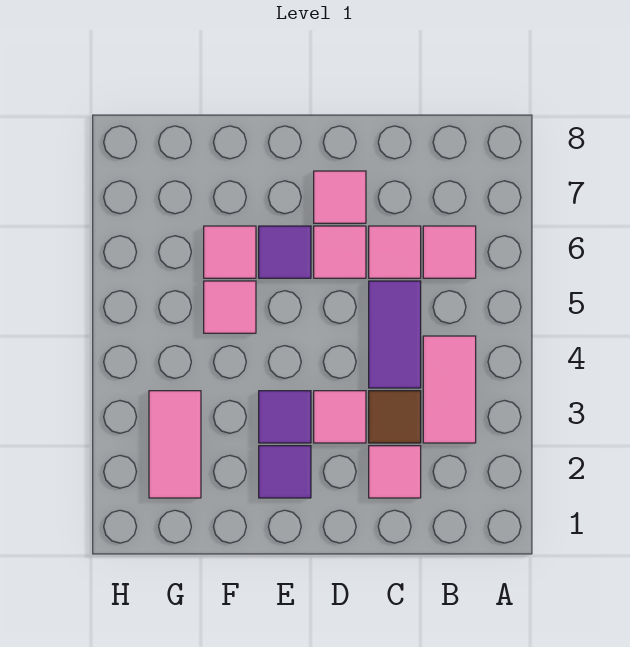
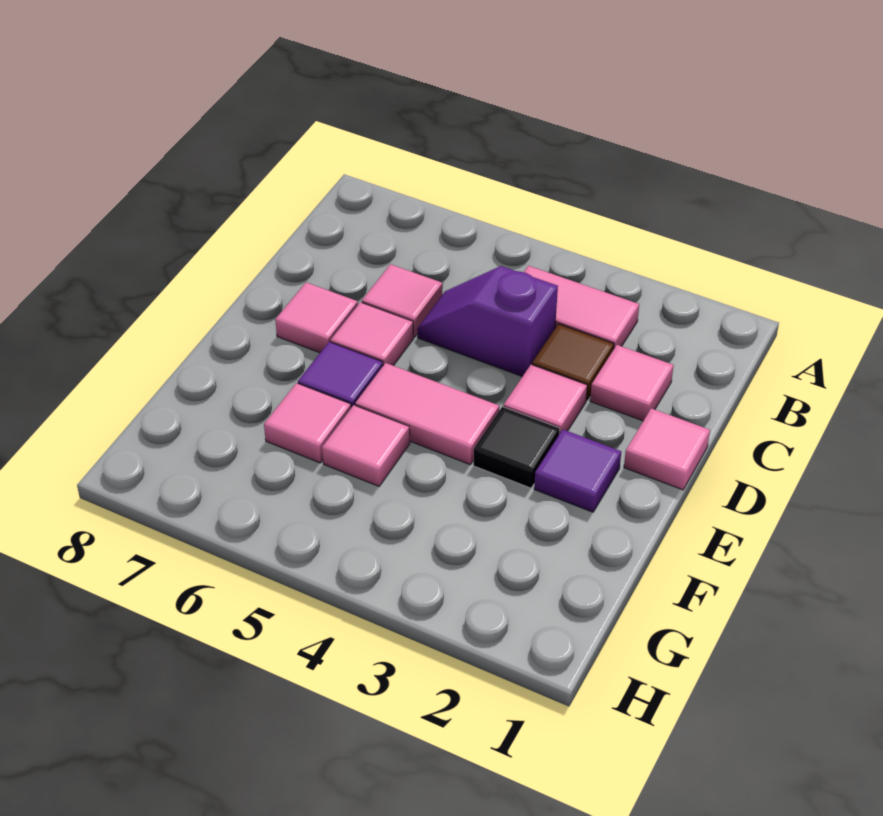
pink 1x1 tile [423,226,476,278] -> pink 1x1 tile moved to [624,408,710,490]
purple 1x2 tile [369,281,421,388] -> purple 1x2 slope [417,266,558,377]
purple 1x1 tile [259,391,311,443] -> black 1x1 tile [473,407,560,488]
pink 1x2 tile [149,391,201,498] -> pink 1x2 tile moved to [355,363,499,465]

